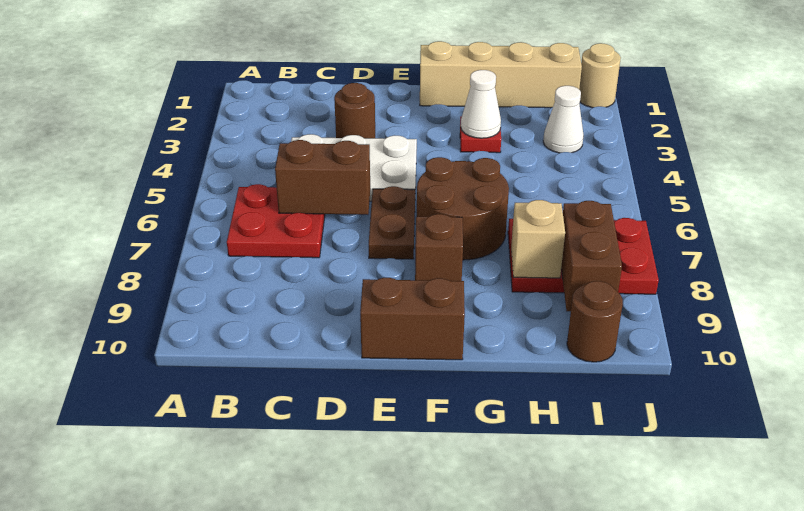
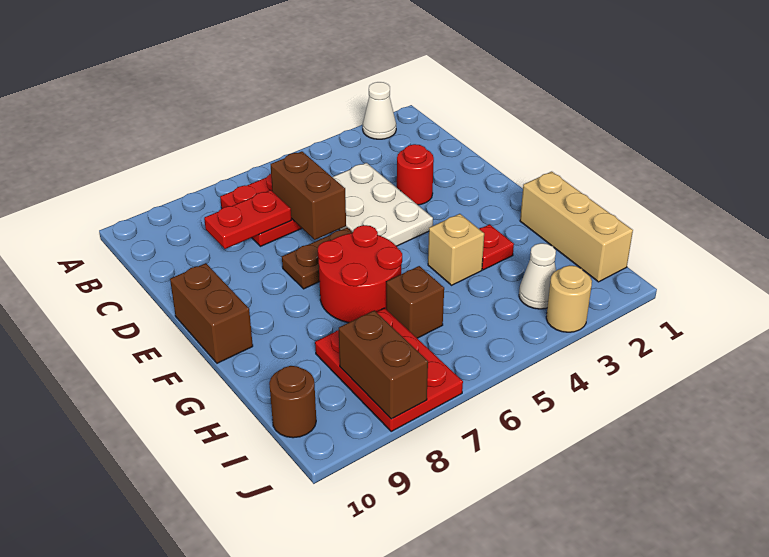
none -> red 1x2 plate [204,190,291,249]
brown 1x1 round brick [334,83,375,138] -> red 1x1 round brick [397,144,434,205]
tan 1x4 brick [420,41,582,108] -> tan 1x3 brick [520,172,633,282]
brown 2x2 round brick [417,157,509,260] -> red 2x2 round brick [318,225,402,323]
brown 1x1 brick [415,214,463,281] -> brown 1x1 brick moved to [386,266,444,338]
white 1x1 cone [461,70,501,138] -> white 1x1 cone moved to [363,82,396,139]
tan 1x1 brick [511,200,565,278] -> tan 1x1 brick moved to [428,214,484,285]
brown 1x2 brick [561,201,622,311] -> brown 1x2 brick turned to [339,310,428,419]
tan 1x1 round brick [579,43,621,108] -> tan 1x1 round brick moved to [546,265,592,332]

